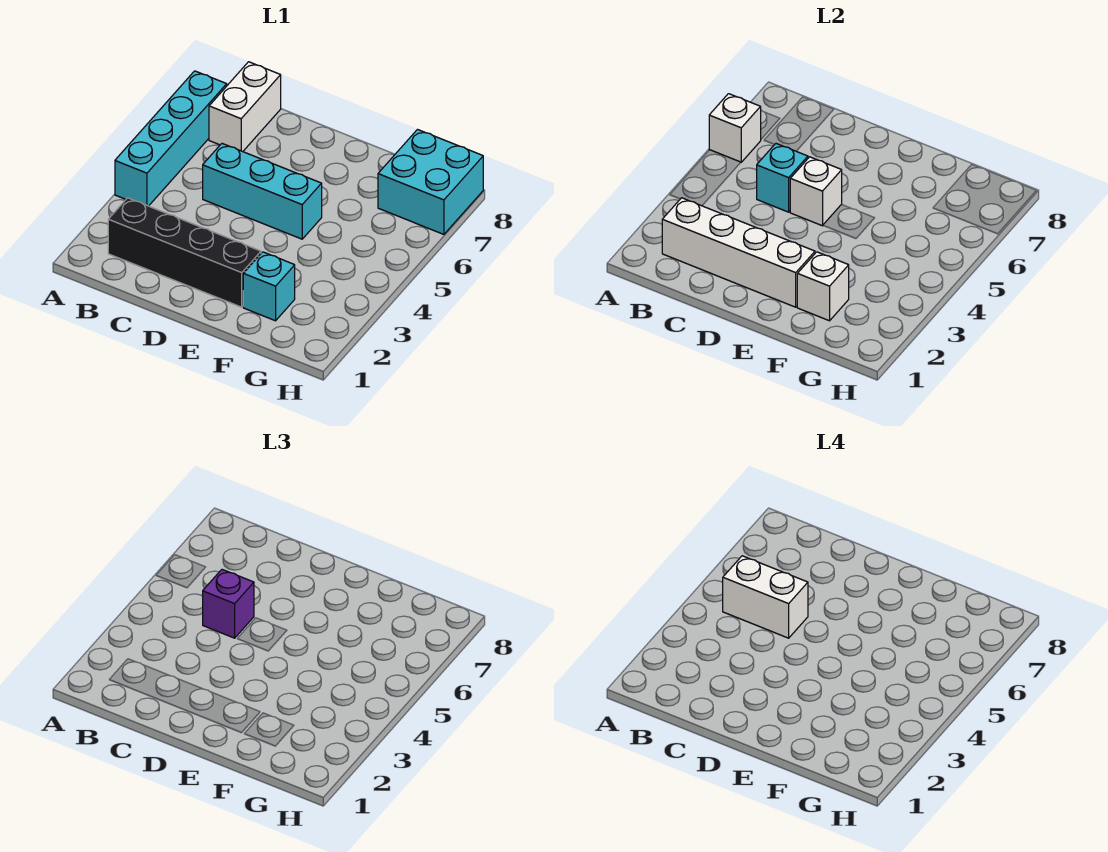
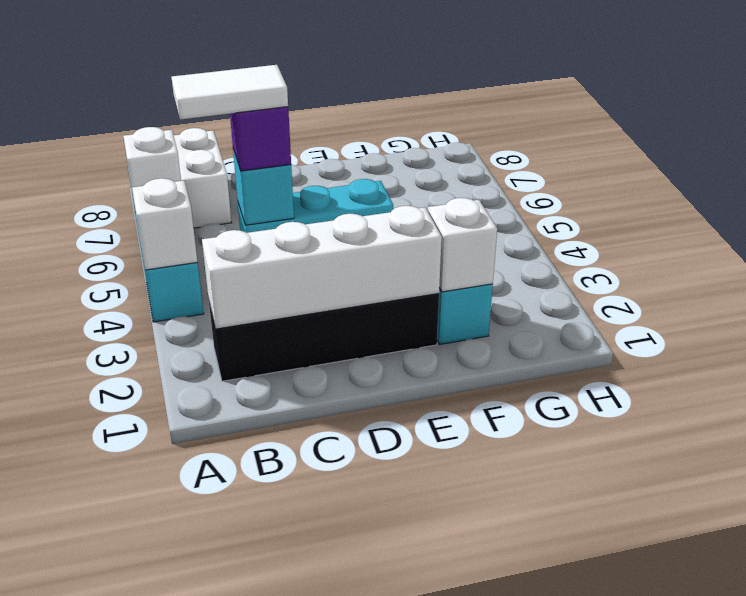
white 1x2 brick [723,556,808,638] -> white 1x2 tile [172,65,288,120]
white 1x1 brick [790,157,842,226] -> white 1x1 brick moved to [132,178,197,270]
cyan 2x2 brick [378,130,483,234] -> none

